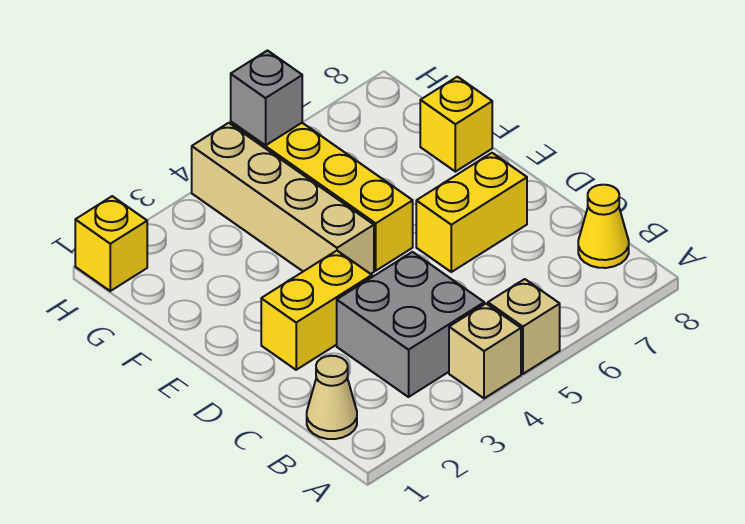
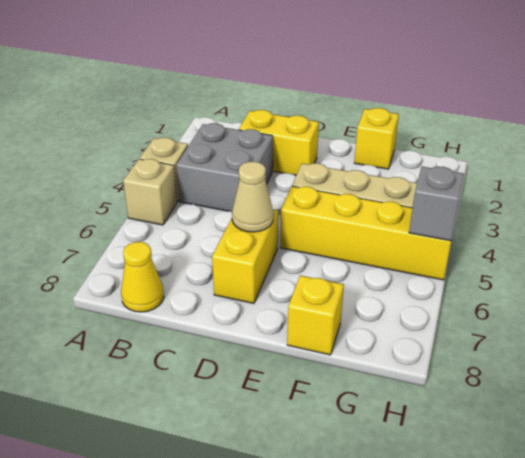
tan 1x1 cone [307,356,357,439] -> tan 1x1 cone moved to [232,162,274,232]
yellow 1x2 brick [261,251,372,370] -> yellow 1x2 brick turned to [239,110,319,175]
yellow 1x1 brick [75,196,147,291] -> yellow 1x1 brick moved to [354,108,399,169]

